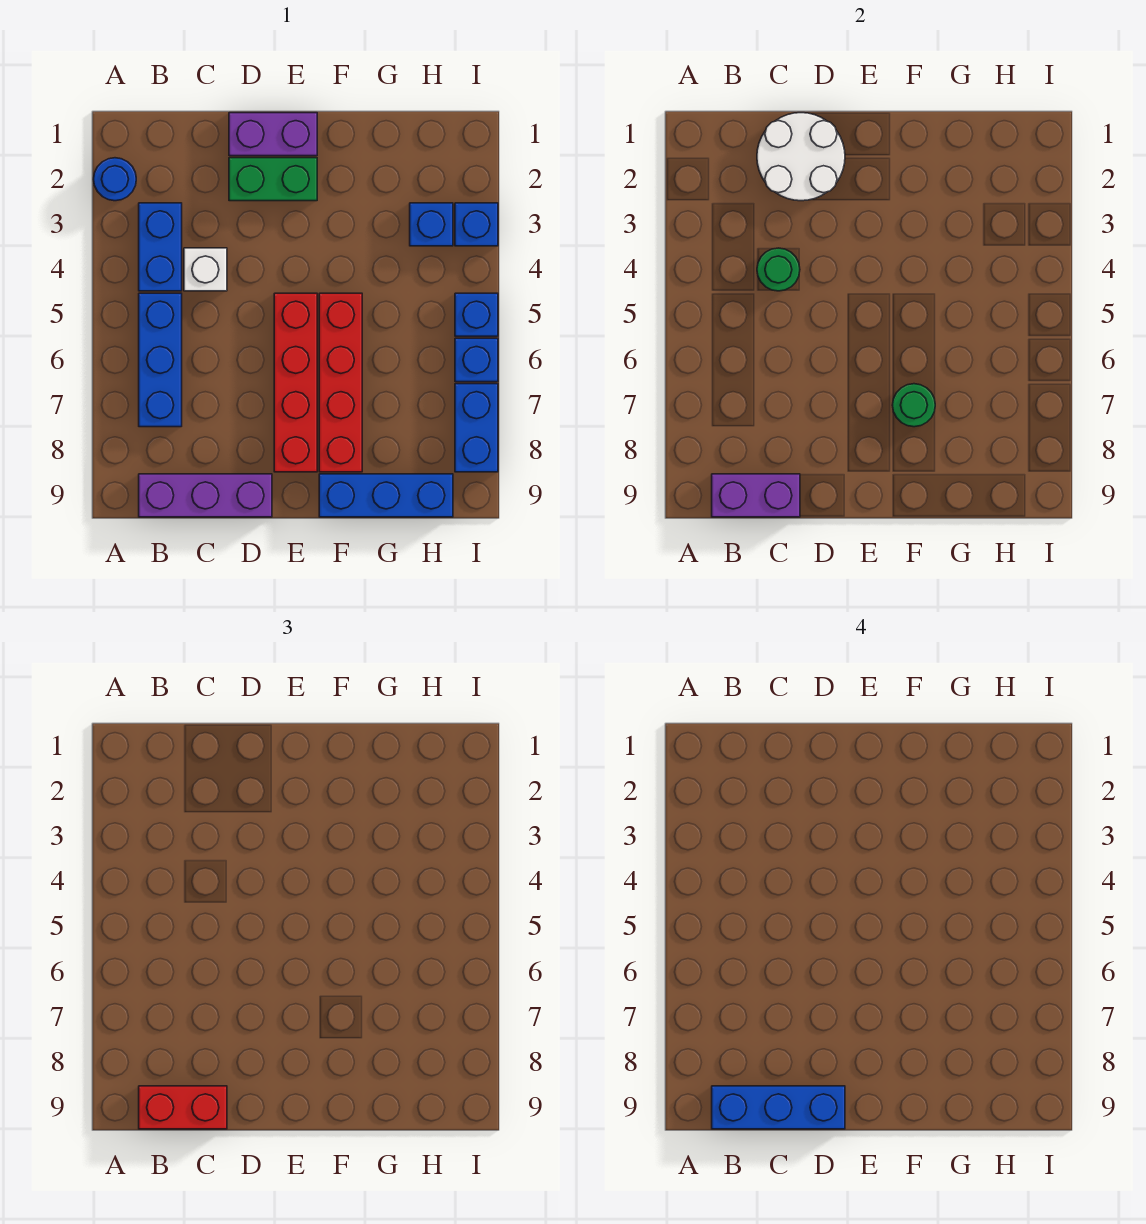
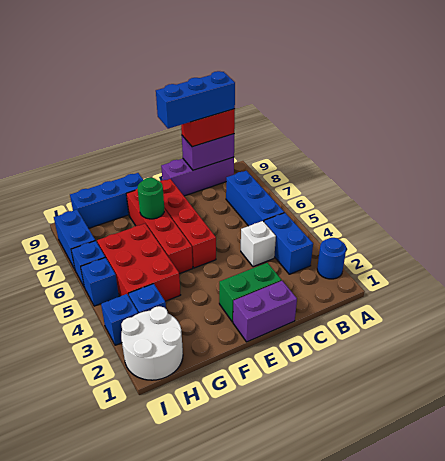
white 2x2 round brick [757,113,845,201] -> white 2x2 round brick moved to [121,306,183,380]
green 1x1 round brick [757,248,800,291] -> none
none -> red 2x3 brick [97,224,180,301]

